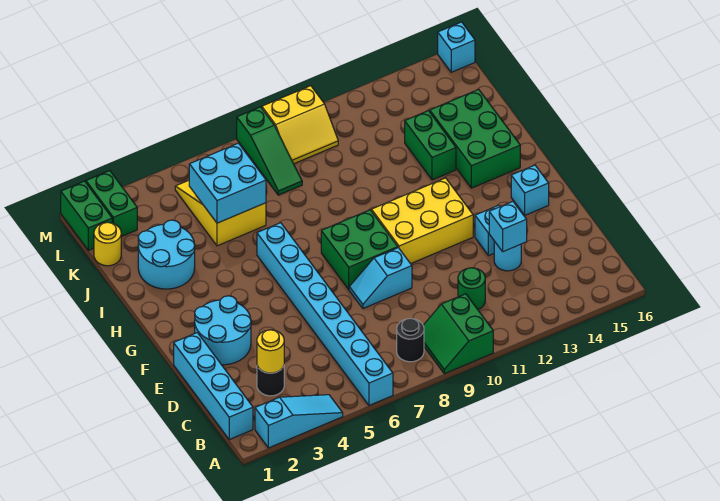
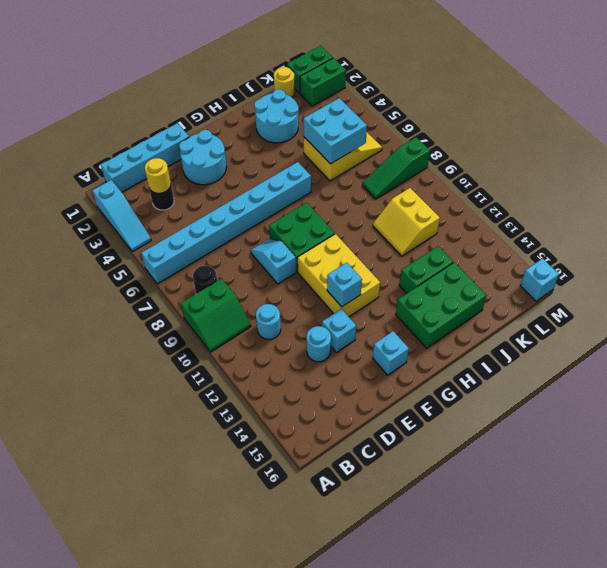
green 2x2 slope [423,294,493,374] -> green 2x2 slope turned to [181,279,251,352]
green 1x1 round brick [458,268,485,310] -> cyan 1x1 round brick [256,304,281,339]
cyan 1x1 brick [489,202,527,252] -> cyan 1x1 brick moved to [327,263,362,307]
yellow 2x2 slope [262,86,338,164] -> yellow 2x2 slope moved to [373,188,440,256]

